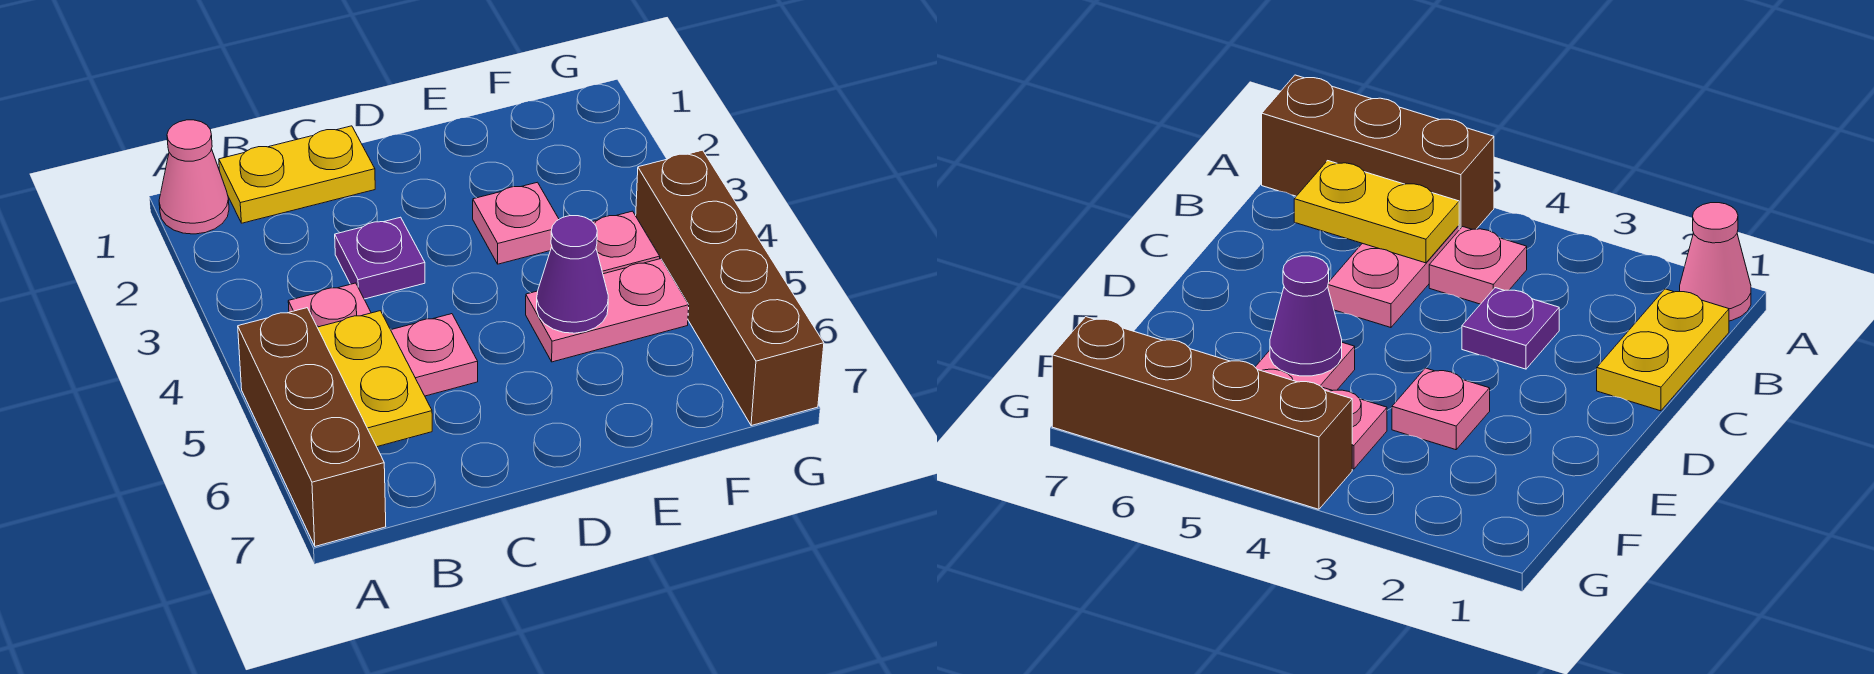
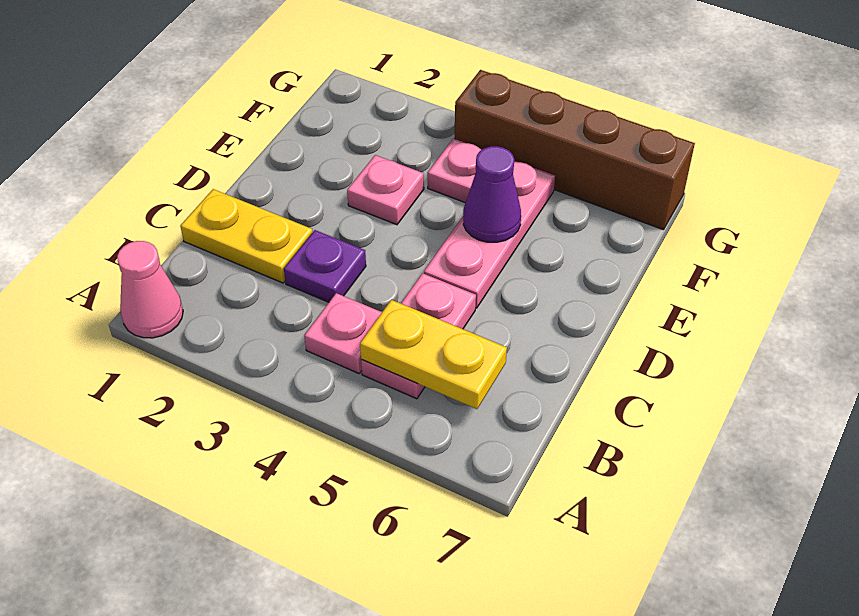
brown 1x3 brick [238,308,386,546] -> none
yellow 1x2 plate [219,126,375,223] -> yellow 1x2 plate turned to [180,189,313,283]
pink 1x2 plate [526,259,689,362] -> pink 1x3 plate [424,161,555,308]

